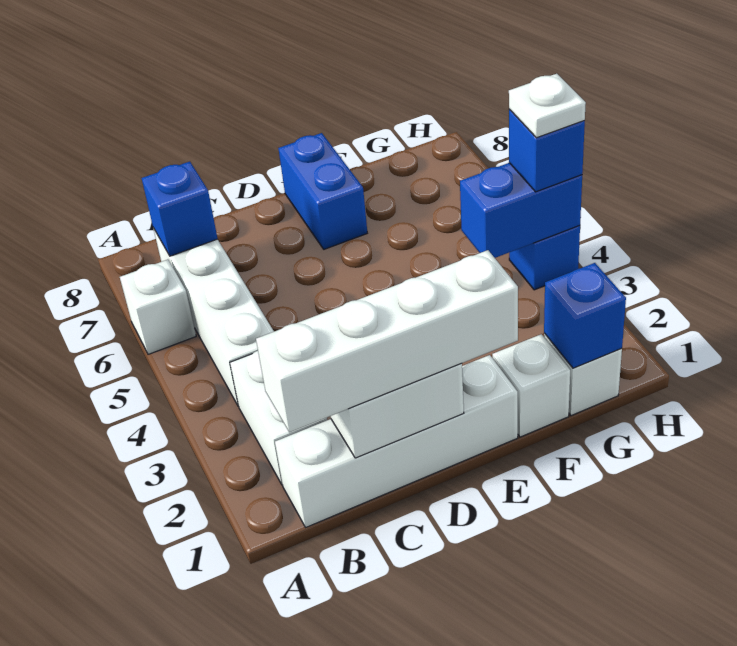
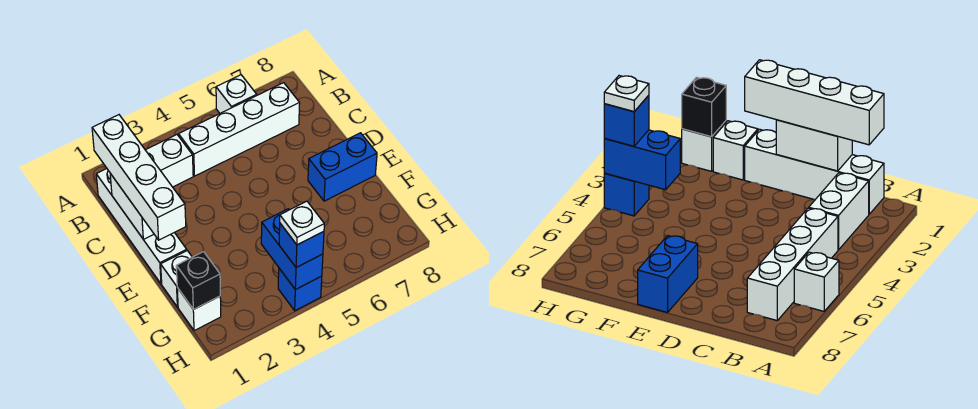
blue 1x1 brick [142,162,218,256] -> none
blue 1x1 brick [544,263,626,368] -> black 1x1 brick [176,252,220,310]

